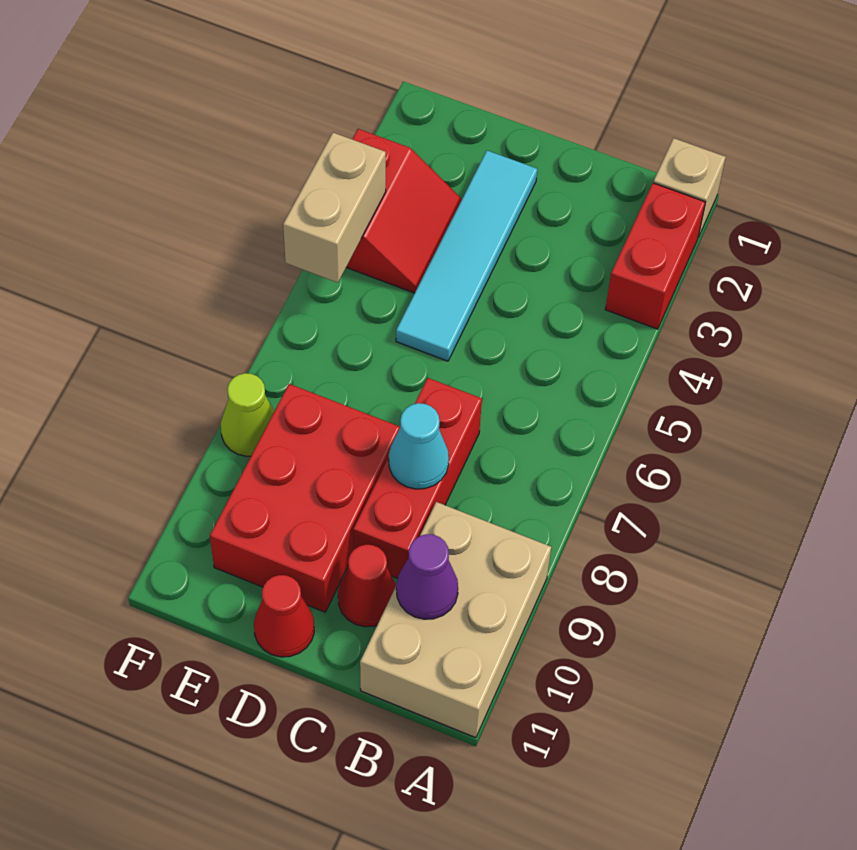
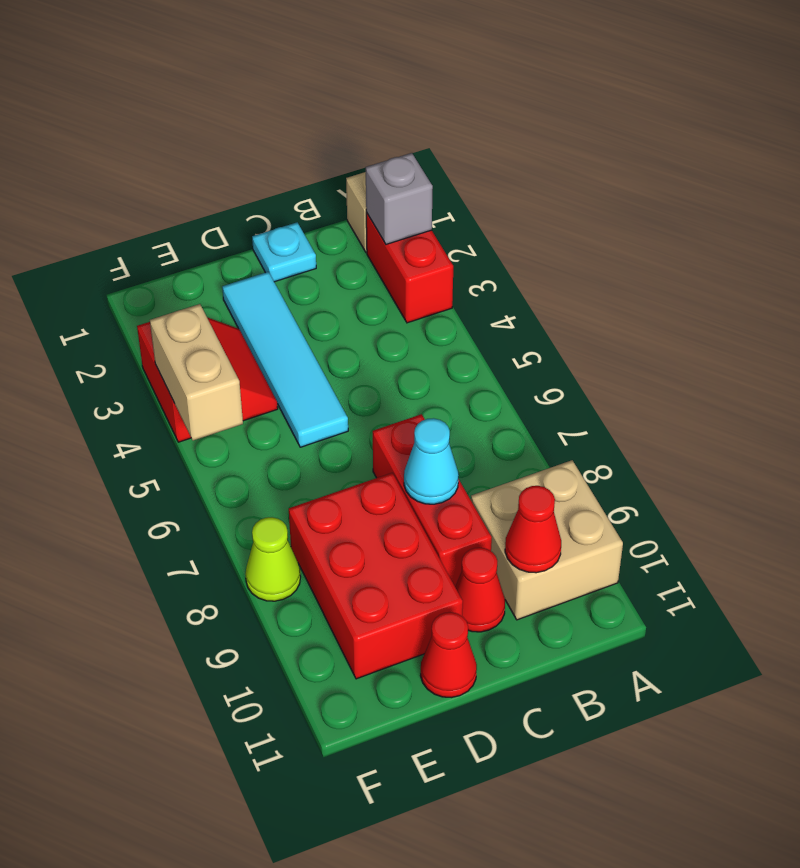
none -> grey 1x1 brick [366,153,433,244]
tan 2x3 brick [360,502,551,738] -> tan 2x2 brick [471,460,623,620]
purple 1x1 cone [396,534,458,619] -> red 1x1 cone [505,486,561,573]
none -> cyan 1x1 plate [252,222,316,282]

